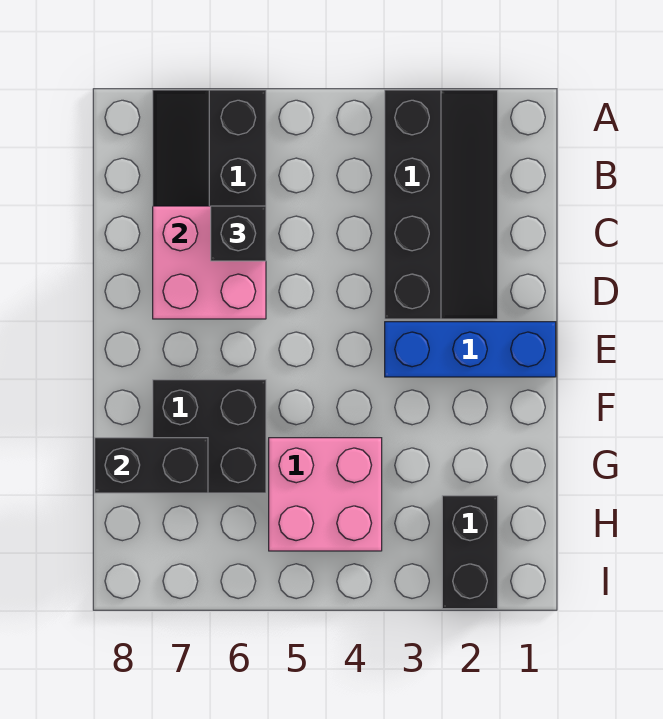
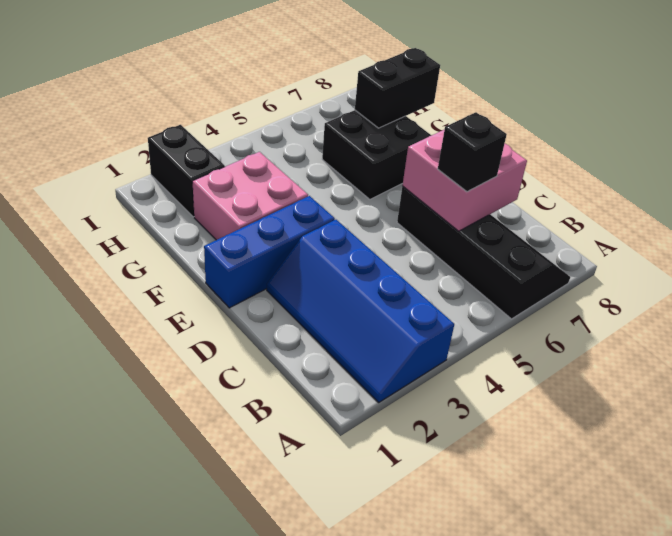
black 2x4 slope [385,90,498,319] -> blue 2x4 slope [267,220,454,402]
pink 2x2 brick [269,438,382,551] -> pink 2x2 brick moved to [192,152,308,240]

